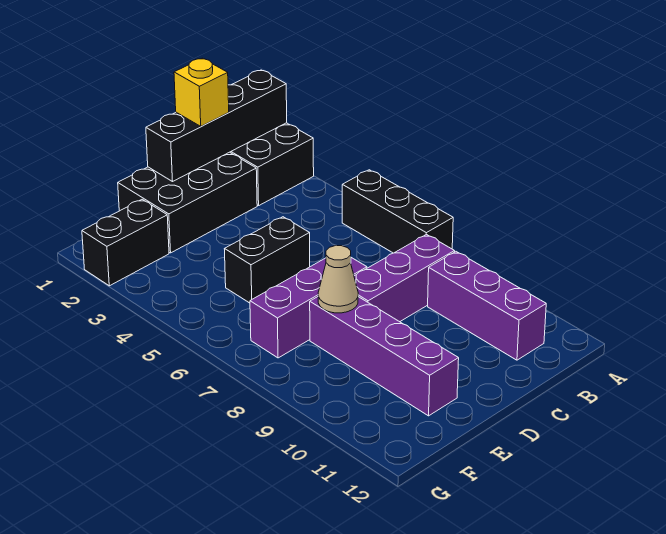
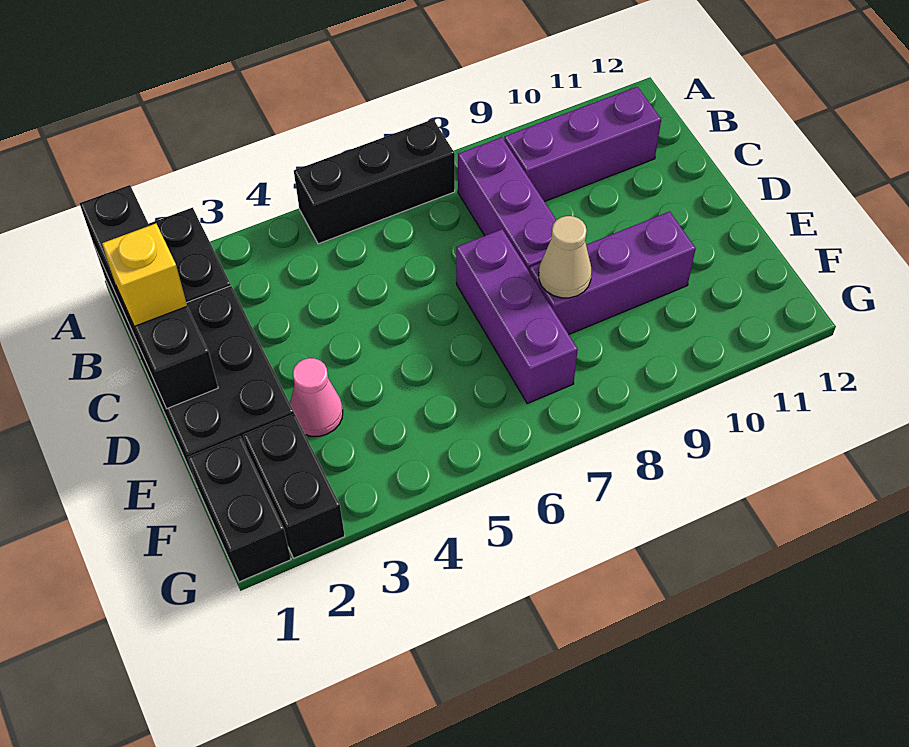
black 1x2 brick [225,217,310,303] -> black 1x2 brick moved to [188,436,291,582]
none -> pink 1x1 cone [290,358,343,436]
purple 1x4 brick [310,297,459,416] -> purple 1x3 brick [529,212,696,334]

